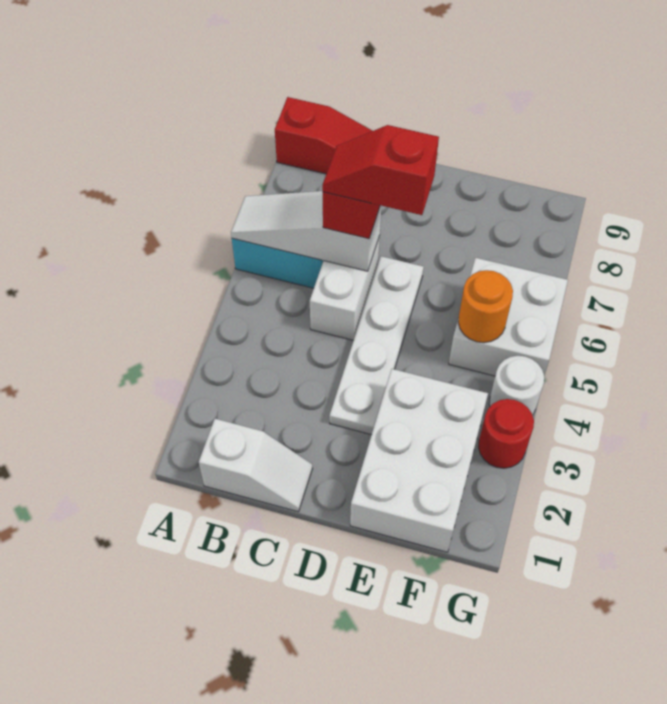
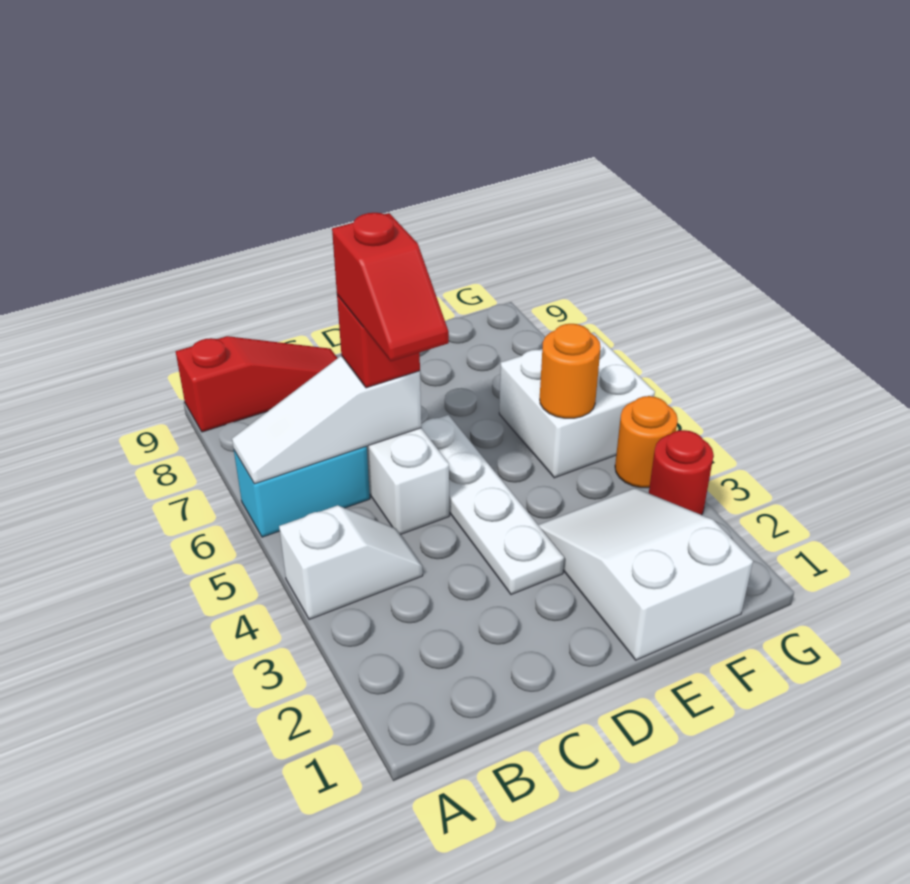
white 1x2 slope [199,419,313,512] -> white 1x2 slope moved to [279,505,423,619]
red 1x2 slope [322,125,439,215] -> red 1x2 slope turned to [332,213,449,361]
white 2x3 brick [350,369,488,552] -> white 2x3 slope [538,488,753,660]
white 1x1 round brick [489,356,544,415] -> orange 1x1 round brick [615,396,678,488]

